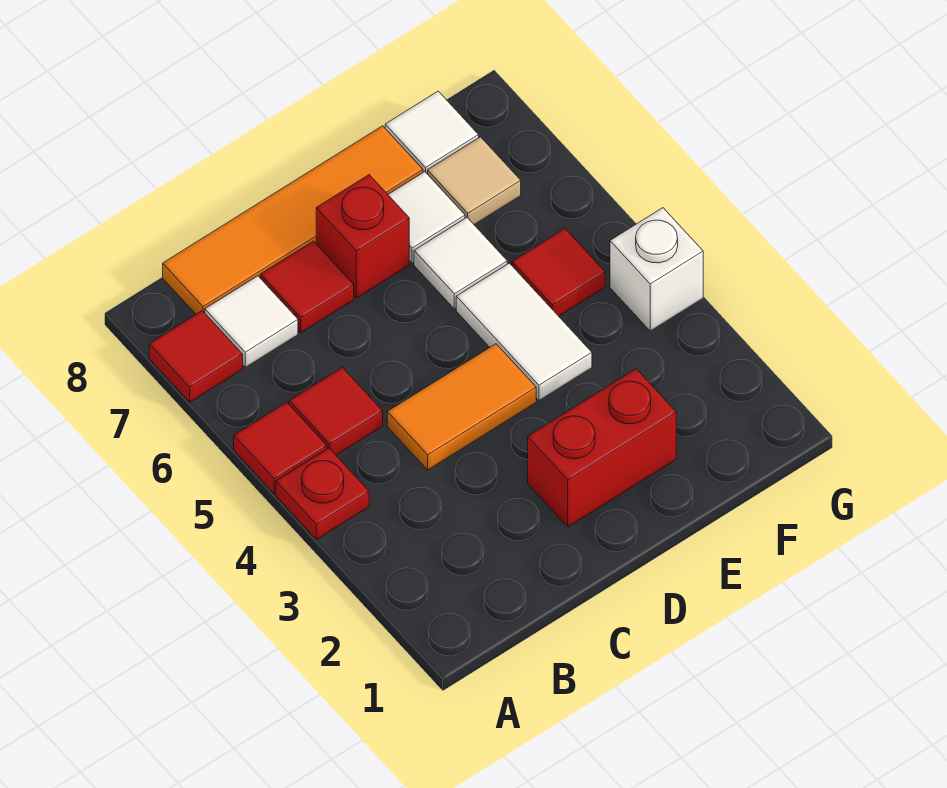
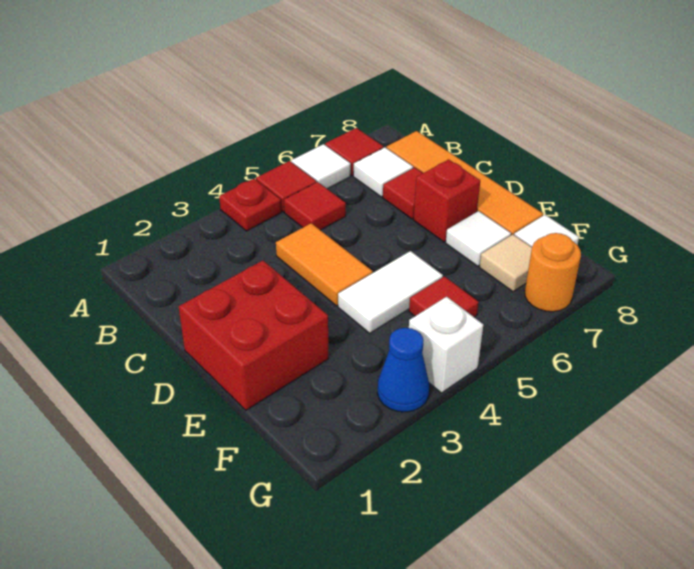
red 1x2 brick [528,369,676,527] -> red 2x2 brick [179,261,328,410]
white 1x1 tile [414,218,507,309] -> white 1x1 tile moved to [291,144,351,189]
none -> blue 1x1 cone [377,328,429,412]
none -> orange 1x1 round brick [525,233,581,312]

